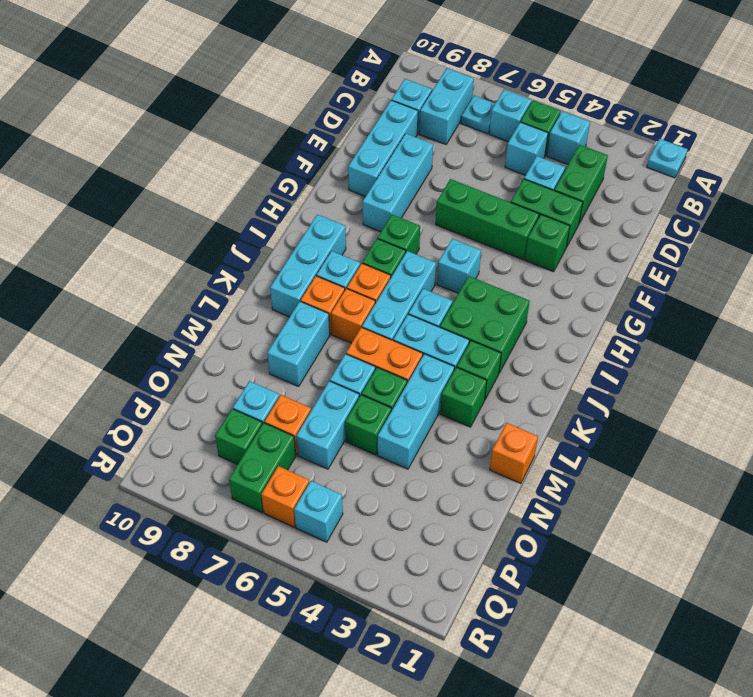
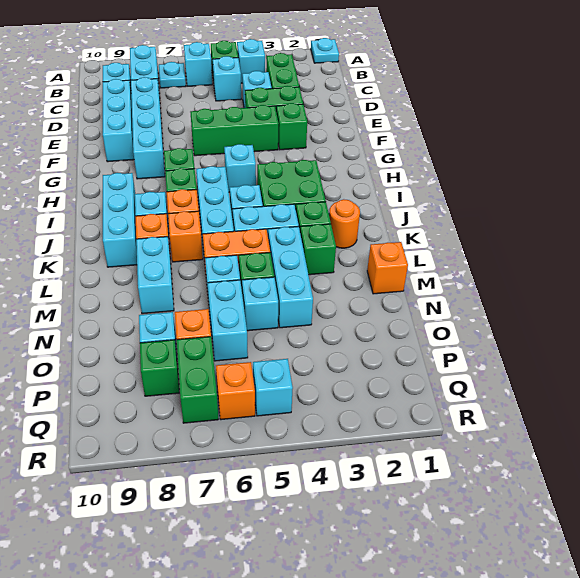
cyan 1x3 brick [363,134,433,232] -> cyan 1x4 brick [131,77,165,179]
none -> orange 1x1 round brick [329,199,360,248]
green 1x1 brick [345,395,391,455] -> cyan 1x1 brick [242,277,278,331]

